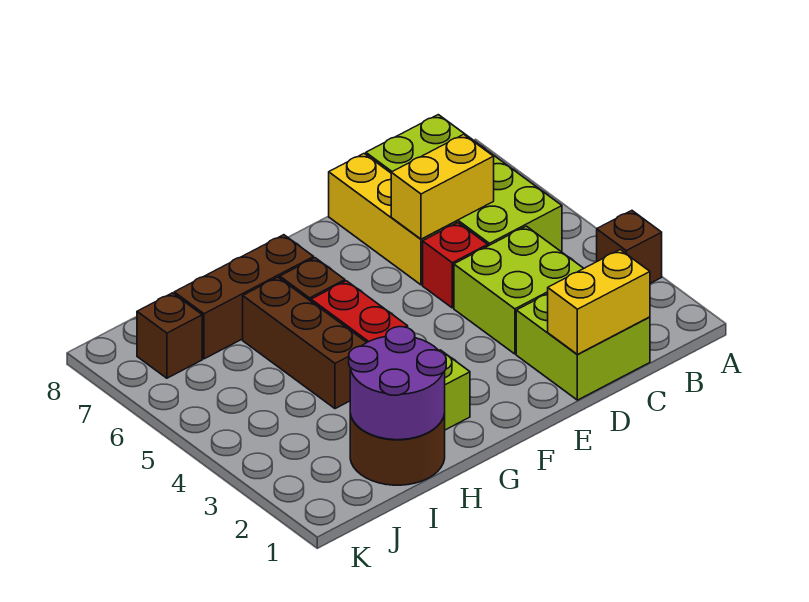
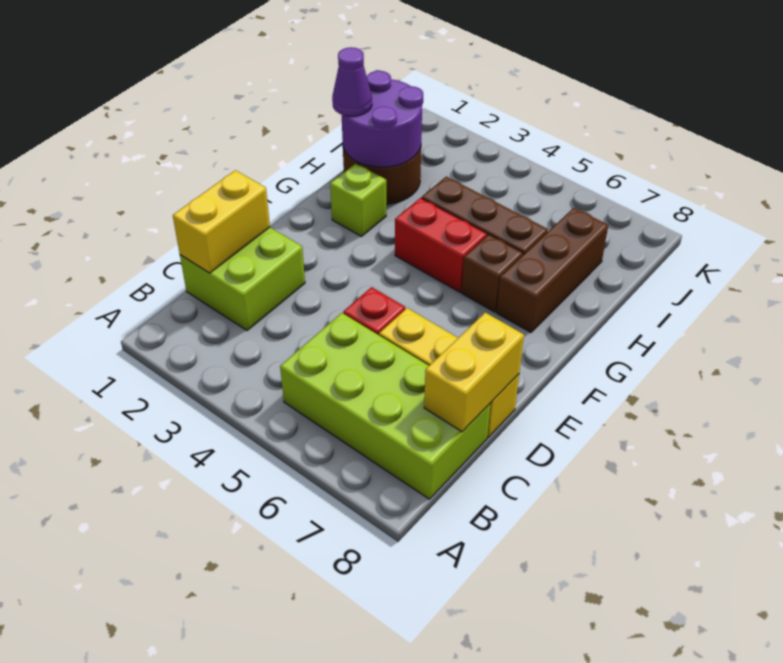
brown 1x1 brick [597,211,662,283] -> none
lime 2x2 brick [454,226,584,354] -> none
yellow 1x2 brick [391,134,494,239] -> yellow 1x2 brick moved to [424,313,524,432]
none -> purple 1x1 cone [332,47,372,116]
brown 1x1 brick [137,293,202,378] -> none

